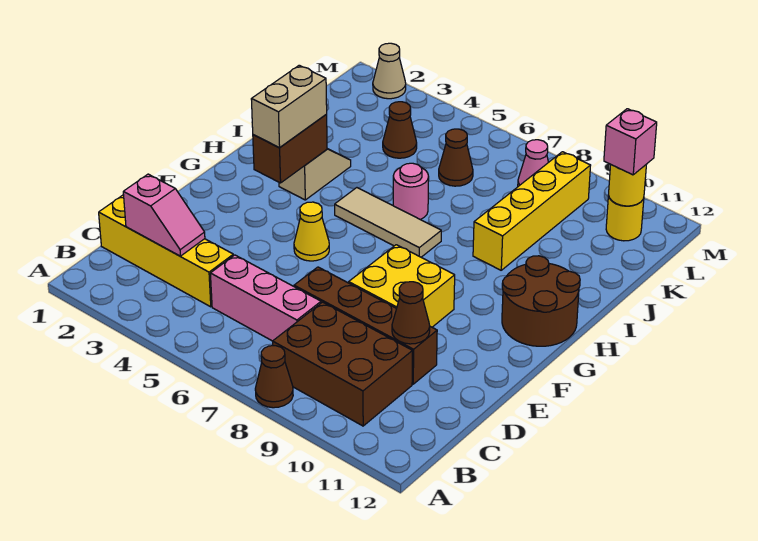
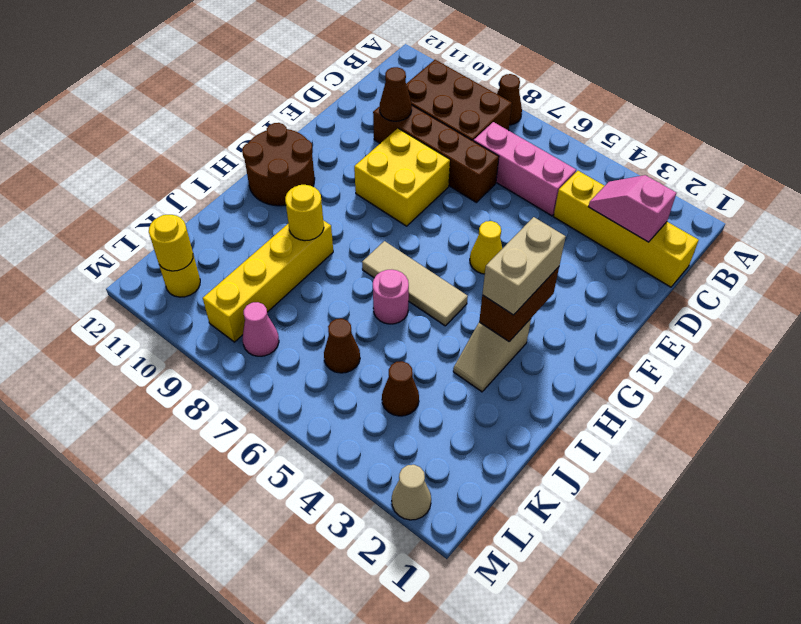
none -> yellow 1x1 round brick [285,185,324,241]
pink 1x1 brick [604,109,657,175] -> none

